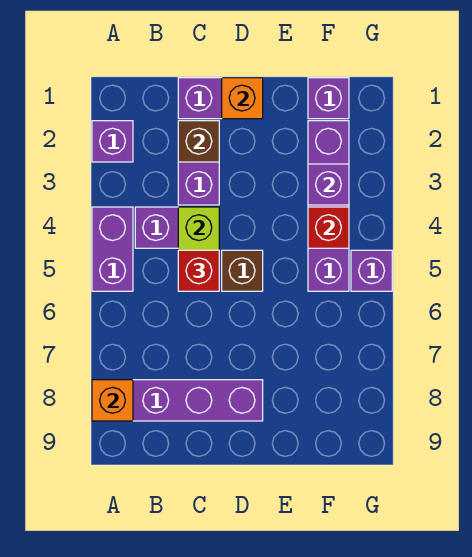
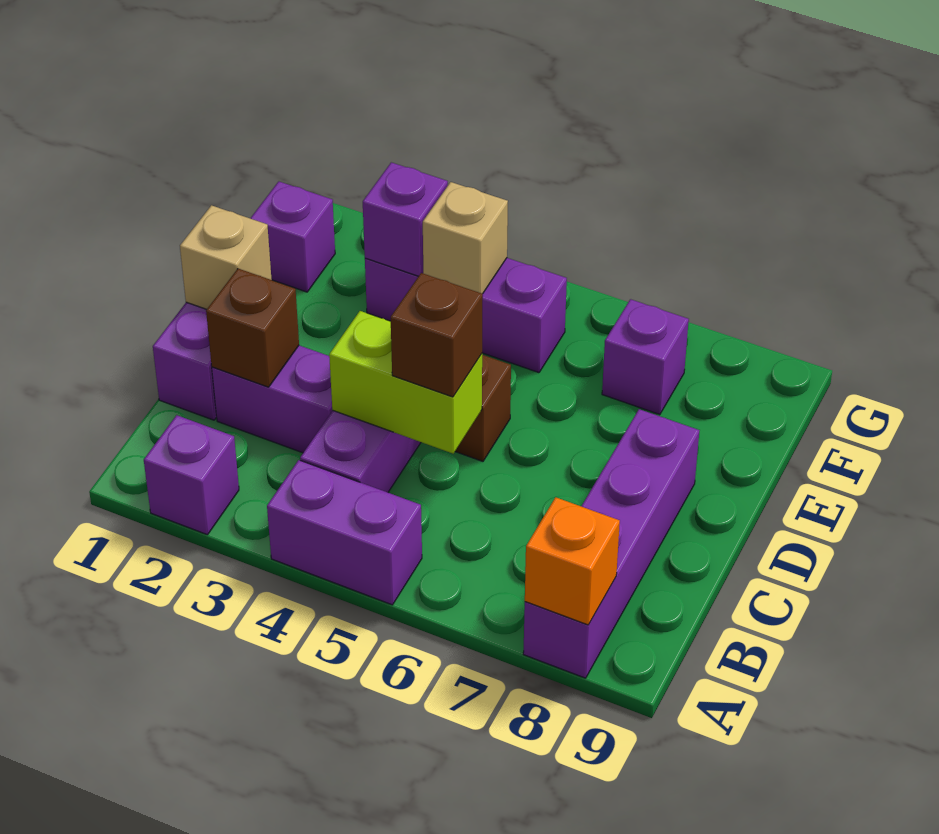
red 1x1 brick [178,250,219,291] -> brown 1x1 brick [391,273,483,397]
orange 1x1 brick [222,78,263,119] -> tan 1x1 brick [180,205,272,309]
purple 1x4 brick [308,121,349,291] -> purple 1x3 brick [365,258,567,373]
red 1x1 brick [308,207,349,248] -> tan 1x1 brick [423,182,508,294]
purple 1x1 brick [351,250,392,291] -> purple 1x1 brick moved to [602,299,689,415]

